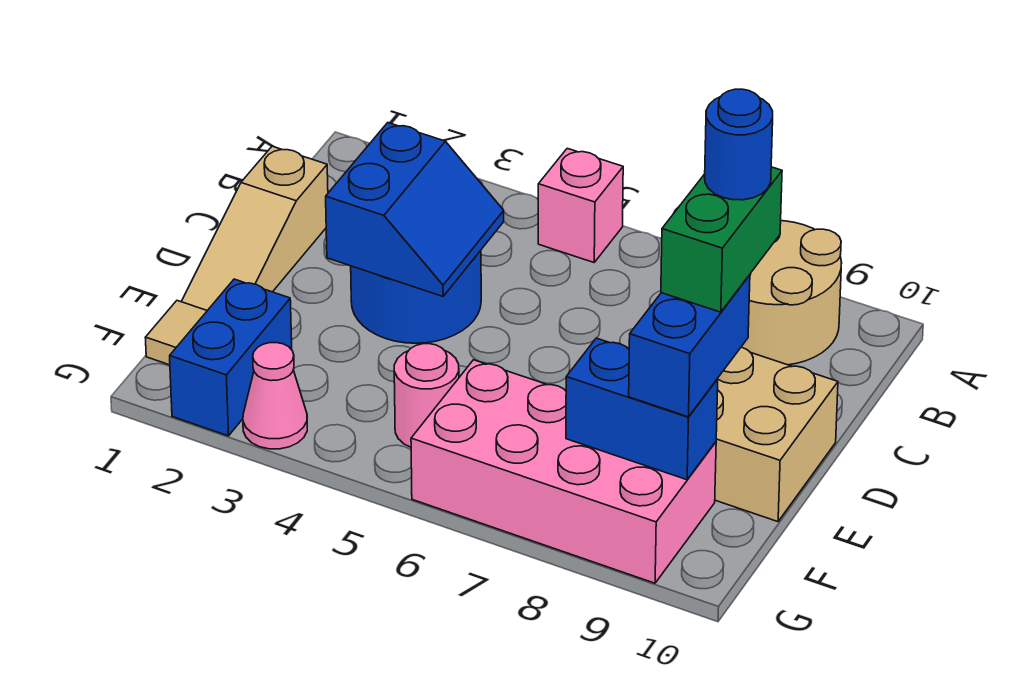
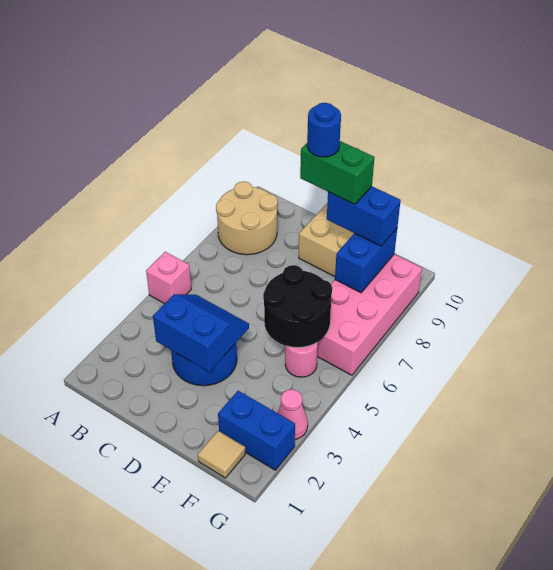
tan 1x3 slope [181,146,328,311] -> none
none -> black 2x2 round brick [263,265,332,347]

